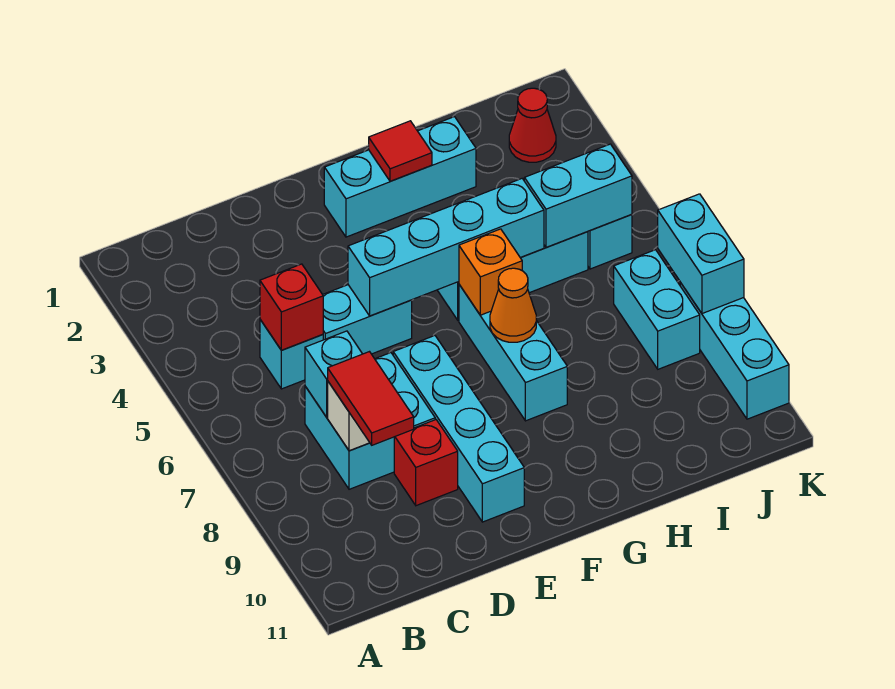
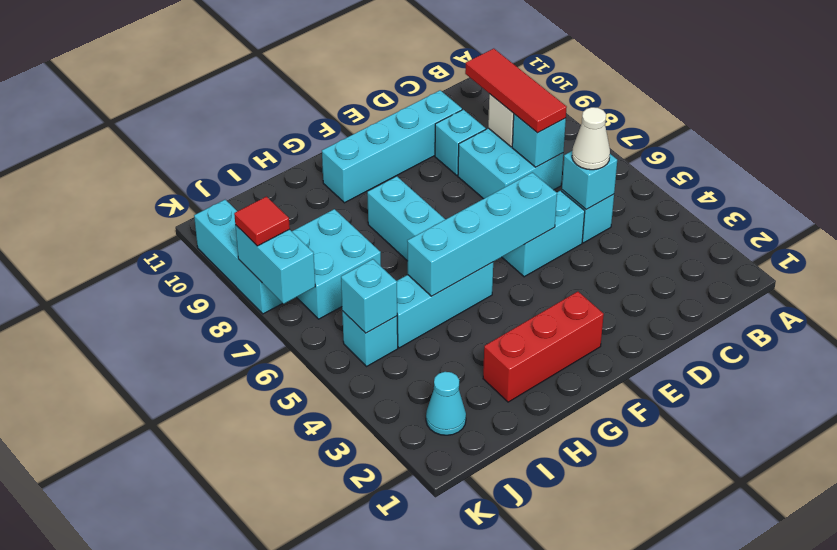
red 1x1 brick [260,264,323,350] -> cyan 1x1 brick [562,151,617,209]
none -> white 1x1 cone [572,107,610,170]
red 1x2 tile [328,352,414,445] -> red 1x3 tile [465,49,567,133]
red 1x1 brick [394,420,458,506] -> cyan 1x1 brick [435,110,486,176]
cyan 1x4 brick [393,336,524,522] -> cyan 1x4 brick turned to [322,90,462,203]
cyan 1x3 brick [324,117,476,237] -> red 1x3 brick [483,292,604,402]
red 1x1 tile [369,121,432,181] -> red 1x1 tile moved to [234,197,290,246]
orange 1x1 brick [459,229,522,315] -> none
orange 1x1 cone [490,268,536,342] -> none
cyan 1x2 brick [524,144,632,248] -> cyan 1x1 brick [341,259,397,333]
red 1x1 cone [509,88,556,162] -> cyan 1x1 cone [426,372,466,435]
cyan 1x2 brick [614,250,700,369] -> cyan 2x2 brick [292,209,381,319]

